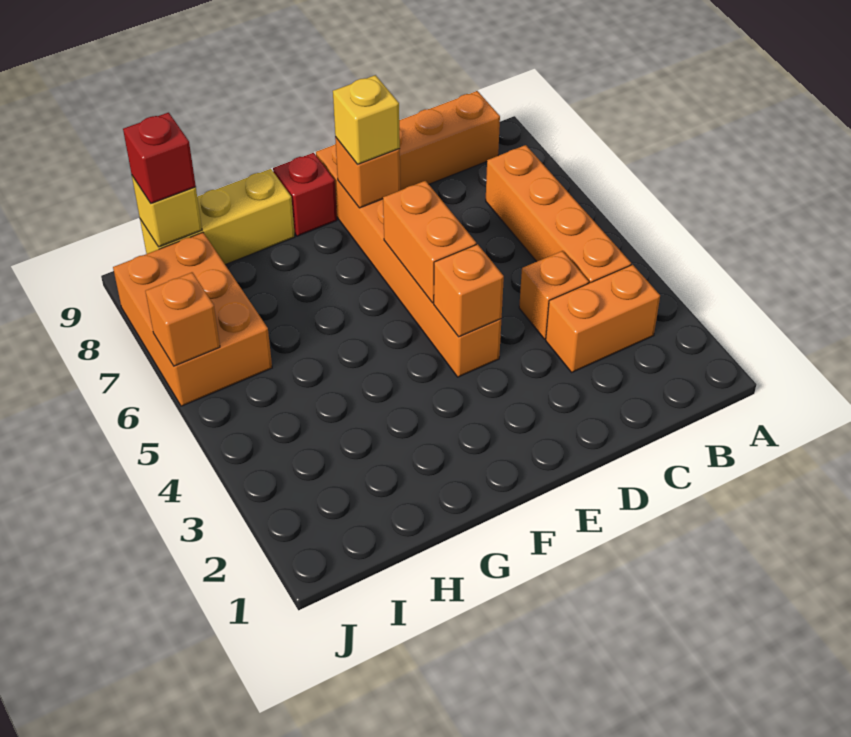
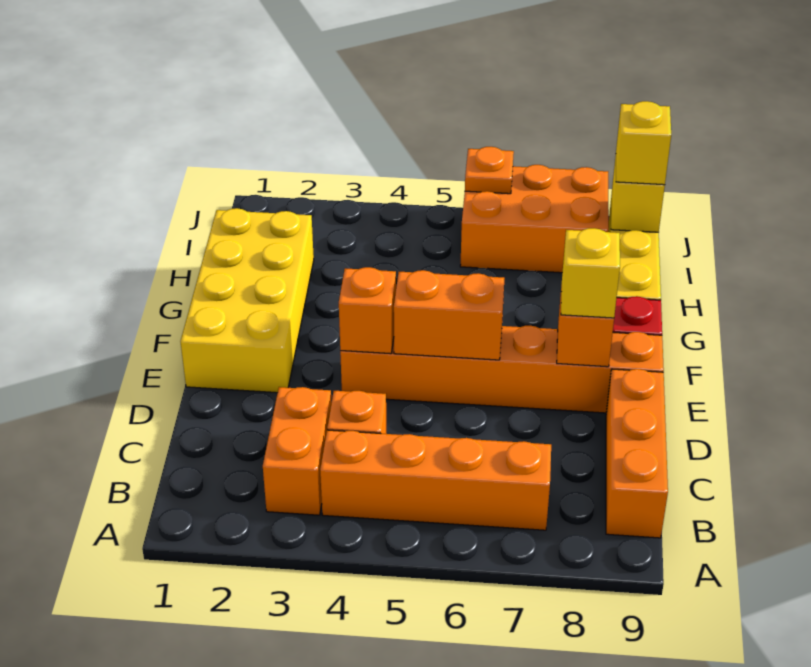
none -> yellow 2x4 brick [180,208,314,393]
red 1x1 brick [123,113,196,203] -> yellow 1x1 brick [616,101,671,185]
orange 1x1 brick [145,272,220,366] -> orange 1x1 plate [465,147,514,194]

